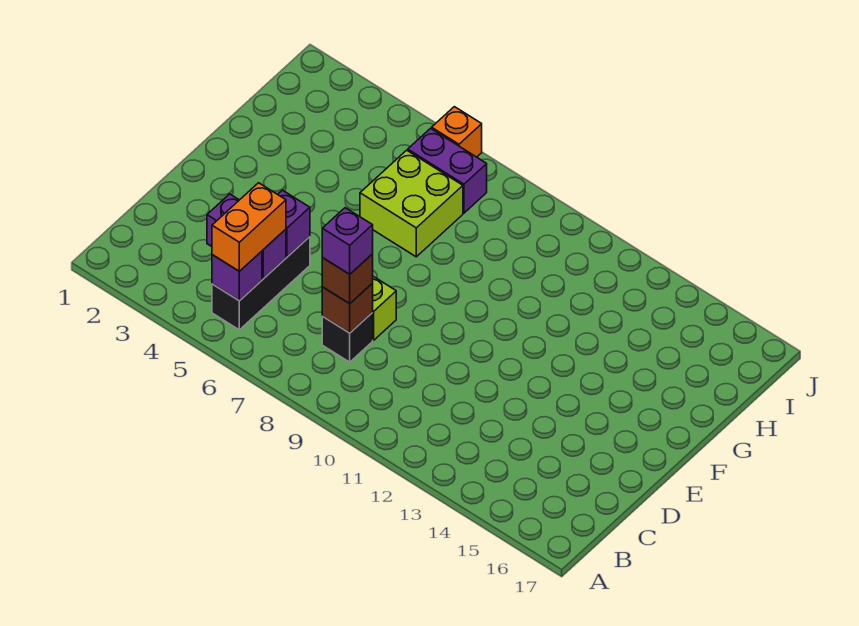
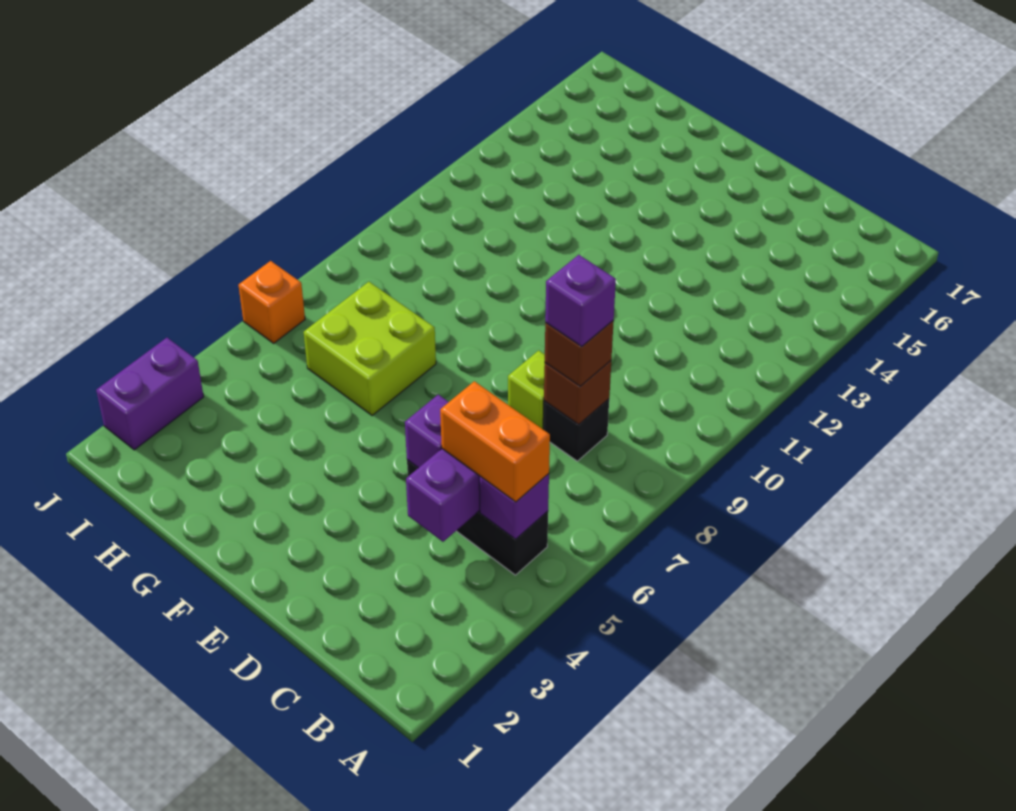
purple 1x2 brick [408,129,487,213] -> purple 1x2 brick moved to [96,338,204,450]

